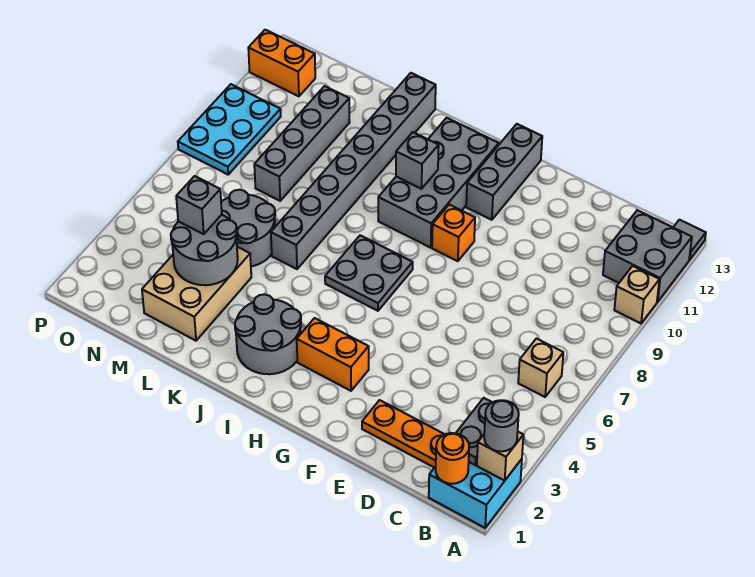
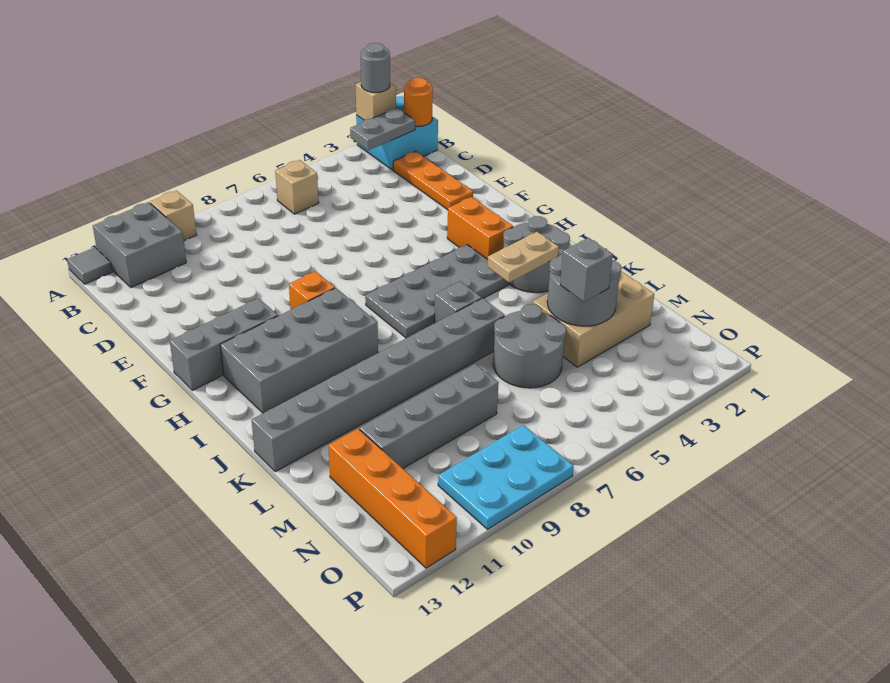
grey 2x2 plate [325,235,413,311] -> grey 2x4 plate [365,245,509,338]
grey 1x1 brick [396,132,439,189] -> grey 1x1 brick moved to [434,281,482,323]
none -> tan 1x2 plate [487,232,559,282]
orange 1x2 brick [248,30,315,96] -> orange 1x4 brick [328,429,457,568]

